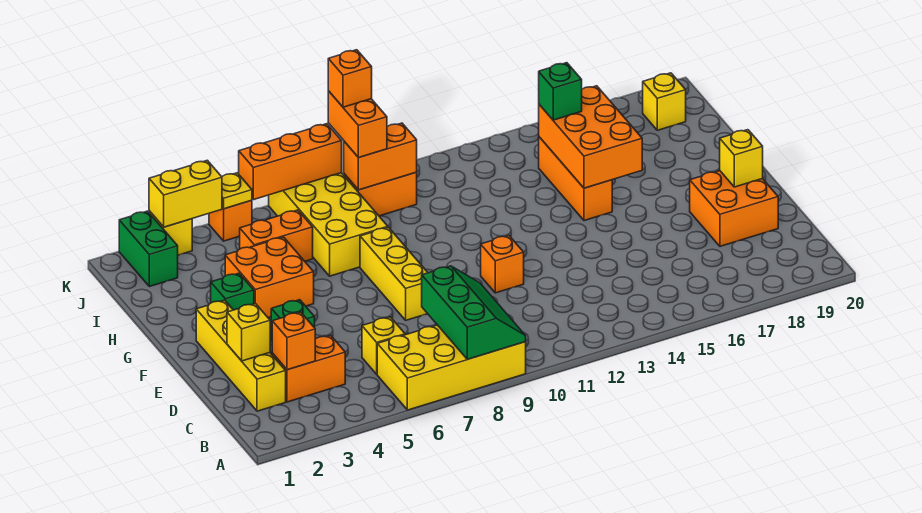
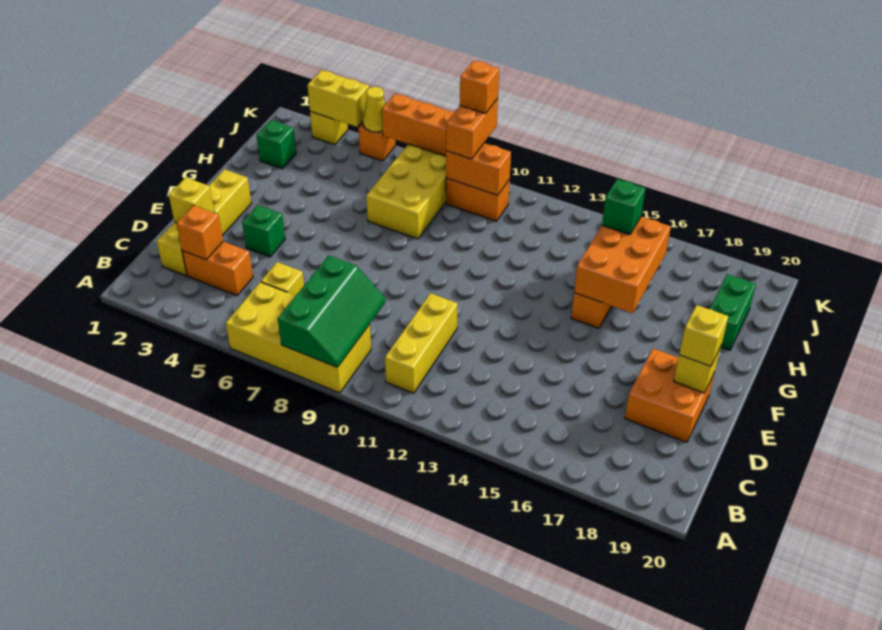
yellow 1x3 brick [360,227,428,320] -> yellow 1x3 brick moved to [385,293,458,393]
orange 1x1 brick [481,235,524,293] -> none
green 1x1 brick [211,273,254,310] -> green 1x1 brick moved to [257,120,296,169]
orange 2x2 brick [225,237,314,318] -> none
orange 1x2 brick [240,210,313,261] -> none
green 1x2 brick [119,211,178,287] -> green 1x2 brick moved to [710,274,756,350]
yellow 1x1 brick [643,73,686,130] -> yellow 1x1 brick moved to [679,305,729,366]
yellow 1x1 plate [222,173,252,209] -> yellow 1x1 cone [363,87,386,132]

